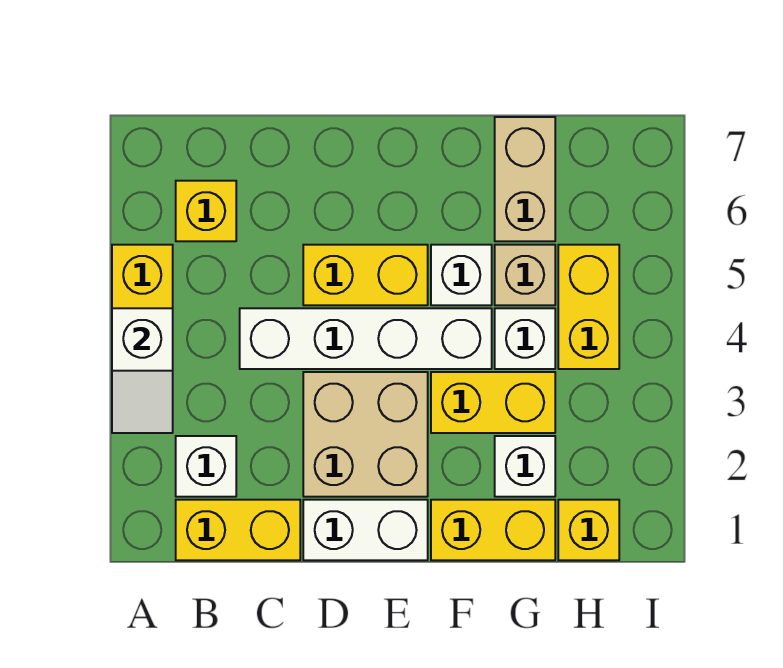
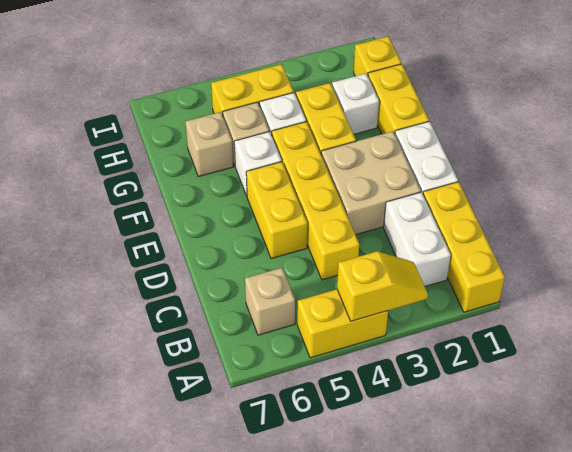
white 1x2 slope [112,308,173,433] -> yellow 1x2 slope [337,251,428,321]
yellow 1x2 brick [176,500,300,560] -> yellow 1x3 brick [423,182,505,312]
white 1x1 brick [176,436,236,497] -> white 1x2 brick [384,192,451,286]
yellow 1x1 brick [176,181,236,241] -> tan 1x1 brick [245,268,295,335]
white 1x4 brick [240,308,492,369] -> yellow 1x4 brick [272,122,359,280]
tan 1x2 brick [495,117,555,241] -> tan 1x1 brick [186,112,233,177]

